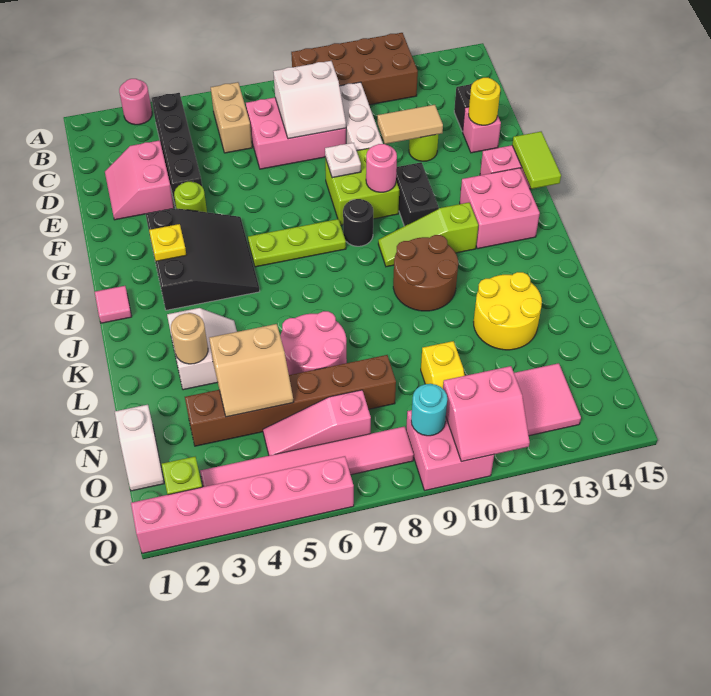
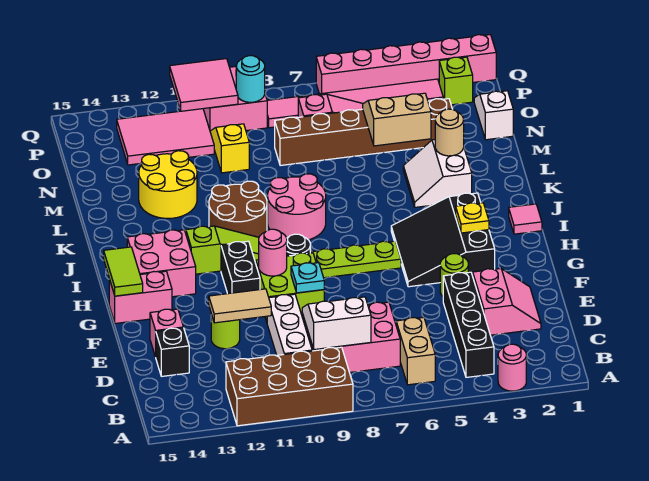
yellow 1x1 round brick [468,78,500,125] -> none
white 1x1 plate [325,143,361,178] -> cyan 1x1 plate [291,263,324,293]
pink 2x2 round brick [280,311,347,375] -> pink 2x2 round brick moved to [268,174,326,240]
pink 2x2 slope [443,366,530,462] -> pink 2x2 tile [170,59,238,111]

